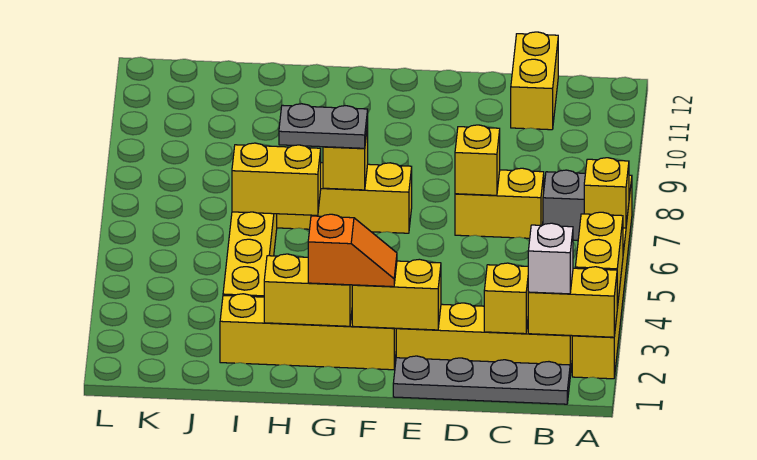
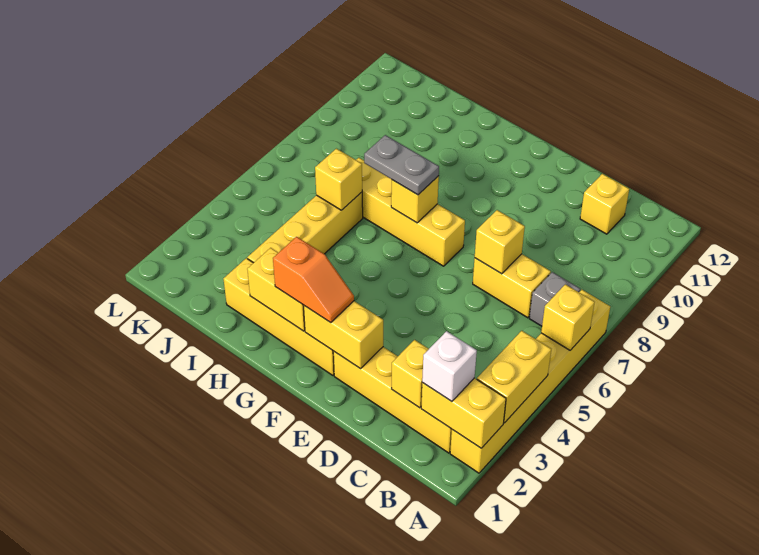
grey 1x4 plate [393,356,570,404] -> none
yellow 1x2 brick [511,32,558,130] -> yellow 1x1 brick [580,174,629,234]
yellow 1x2 brick [232,143,321,215] -> yellow 1x1 brick [315,149,362,210]

